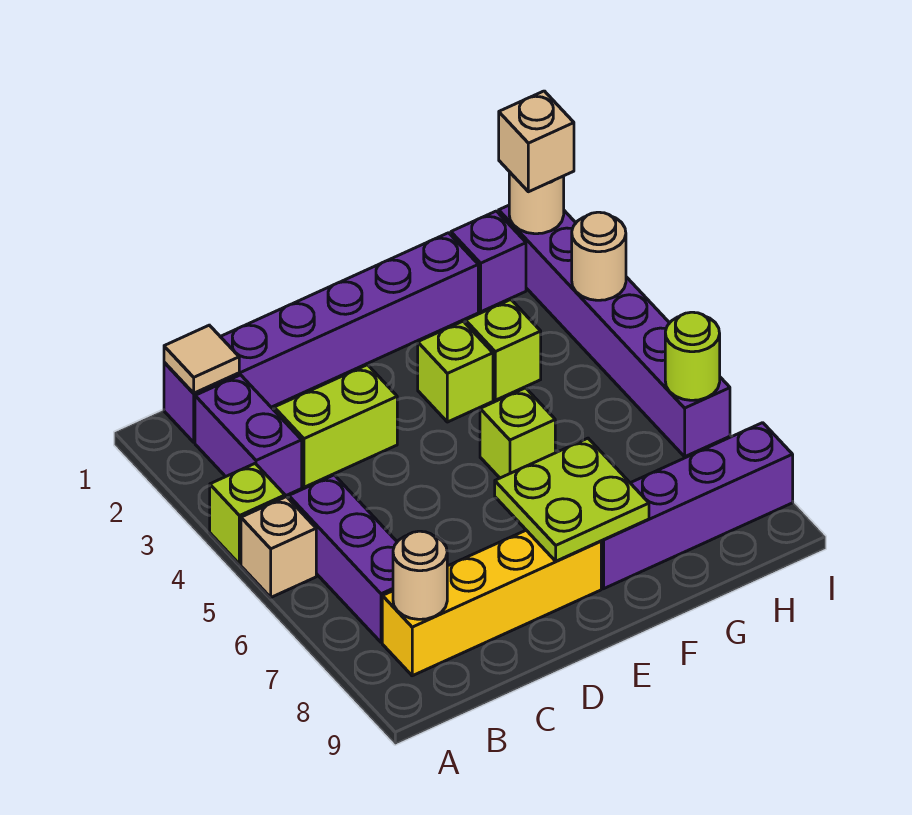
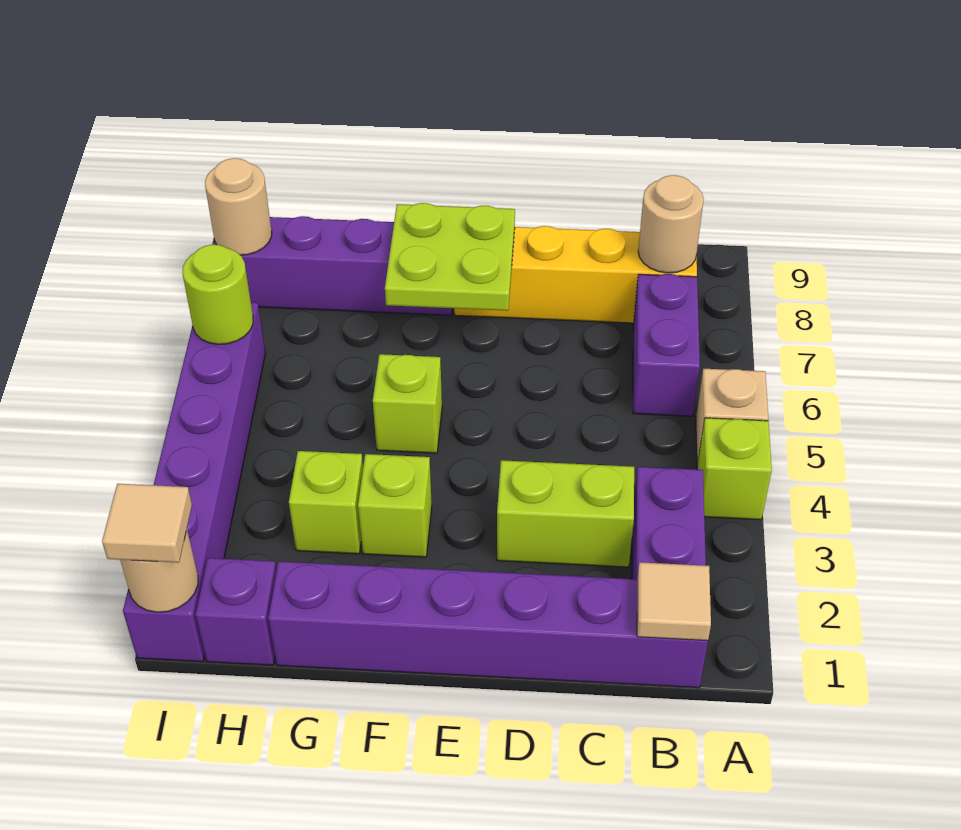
purple 1x3 brick [289,475,397,642] -> purple 1x2 brick [633,274,700,416]
tan 1x1 brick [499,91,574,192] -> tan 1x1 tile [102,484,192,563]
tan 1x1 round brick [572,212,626,300] -> tan 1x1 round brick moved to [205,158,272,255]

